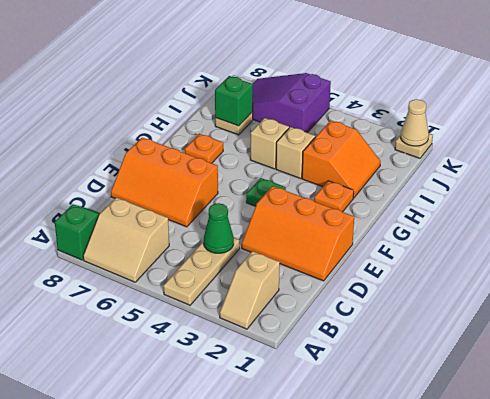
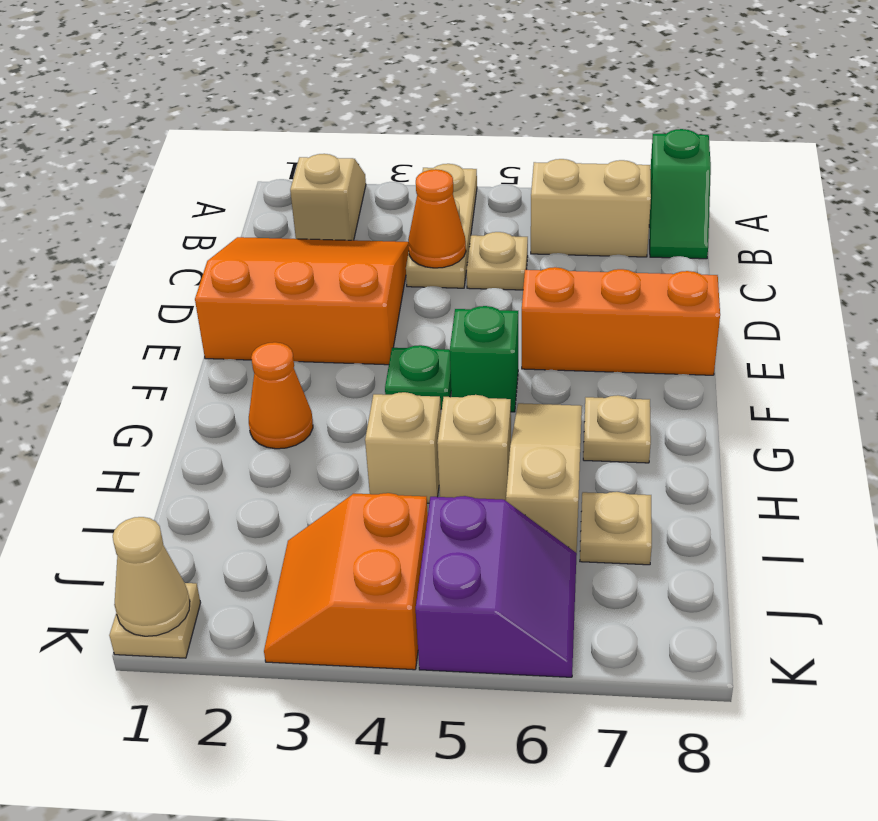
green 1x1 cone [204,203,234,253] -> orange 1x1 cone [408,169,466,268]
none -> tan 1x1 plate [467,232,528,290]
orange 2x3 slope [242,186,354,281] -> orange 3x3 slope [195,237,409,365]
orange 1x1 plate [314,181,354,212] -> orange 1x1 cone [249,342,313,449]
none -> tan 1x3 slope [506,403,582,553]
orange 1x1 plate [185,134,223,163] -> tan 1x1 plate [583,395,651,463]
orange 2x2 slope [302,121,381,198] -> orange 2x2 slope moved to [264,493,428,670]
green 1x1 brick [215,76,253,126] -> green 1x1 brick moved to [450,306,518,412]
purple 2x3 slope [253,73,331,133] -> purple 2x2 slope [416,496,577,677]

